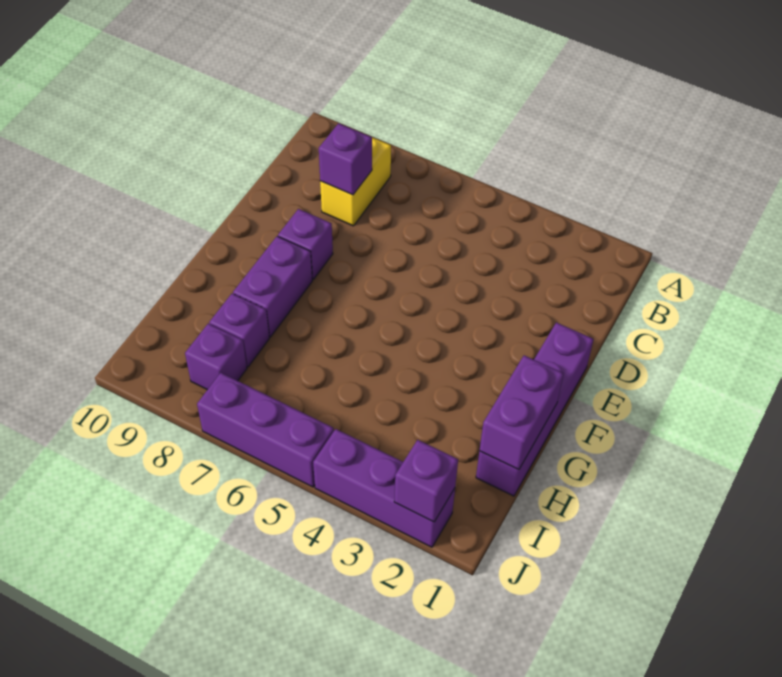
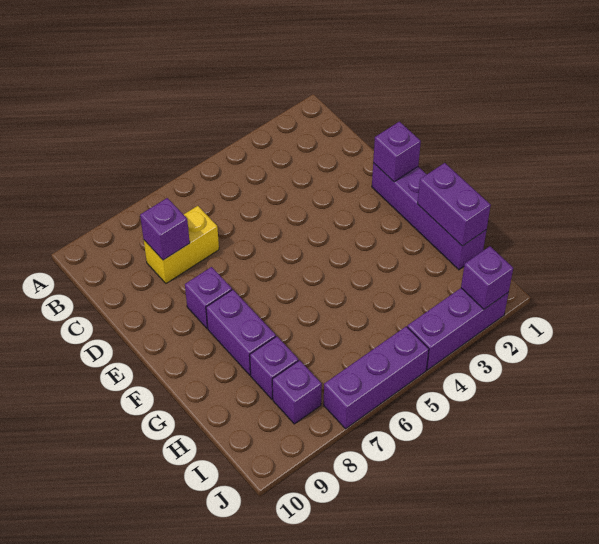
yellow 1x2 brick [320,138,391,226] -> yellow 1x2 brick turned to [144,206,219,283]
none -> purple 1x1 brick [373,122,421,182]

